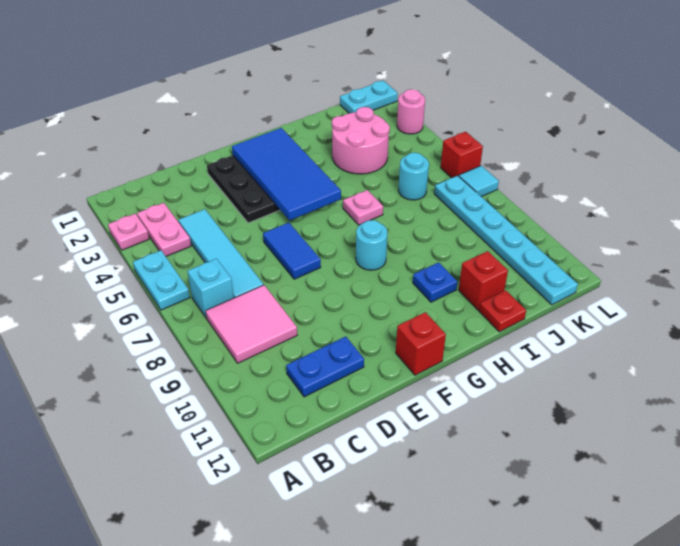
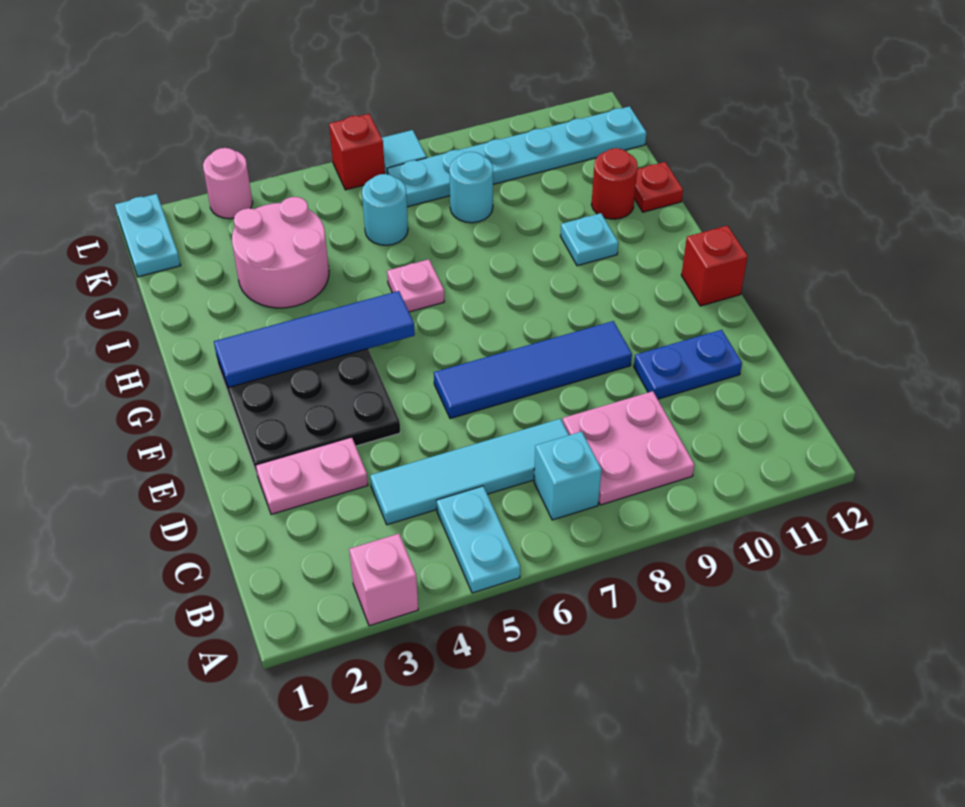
pink 1x1 plate [108,214,149,250] -> pink 1x1 brick [349,534,418,626]
cyan 1x2 plate [133,250,190,310] -> cyan 1x2 plate turned to [437,486,520,593]
pink 1x2 plate [137,203,191,256] -> pink 1x2 plate moved to [256,437,368,514]
pink 2x2 tile [206,285,297,363] -> pink 2x2 plate [563,391,694,505]
blue 1x2 plate [286,337,364,397] -> blue 1x2 plate turned to [634,330,742,399]
blue 1x2 tile [263,223,321,279] -> blue 1x4 tile [434,321,632,419]
blue 2x4 tile [232,128,341,221] -> blue 1x4 tile [214,291,415,388]
cyan 1x1 round brick [356,220,387,270] -> cyan 1x1 round brick moved to [449,152,493,223]
blue 1x1 plate [413,262,457,302] -> cyan 1x1 plate [560,213,618,266]
red 1x1 brick [459,251,508,310] -> red 1x1 round brick [591,148,638,219]

